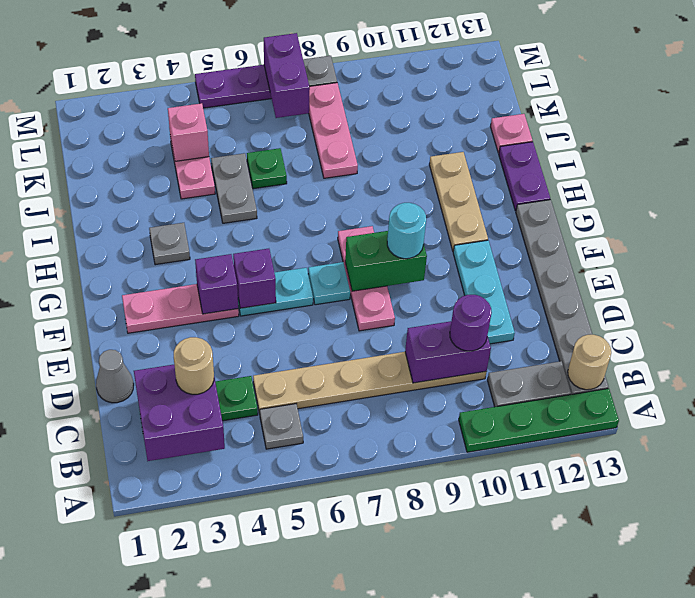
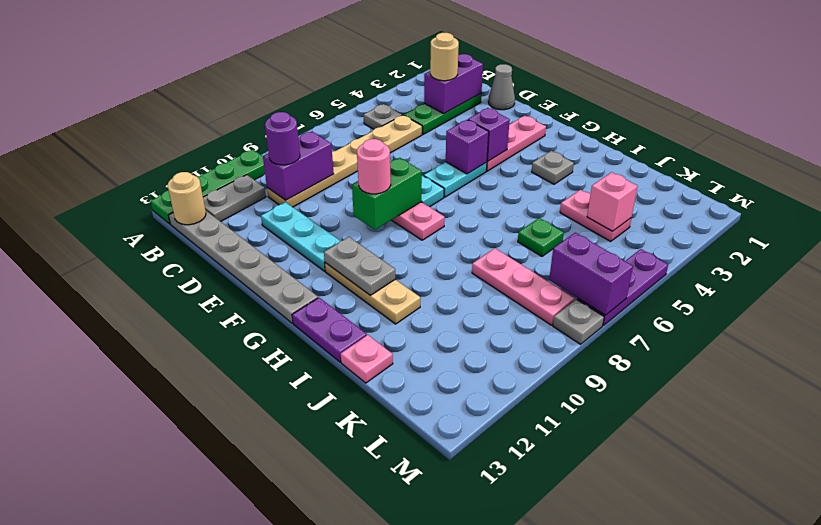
purple 2x2 brick [134,365,225,461] -> purple 1x2 brick [424,54,483,114]
cyan 1x1 round brick [387,203,426,259] -> pink 1x1 round brick [357,139,391,194]
grey 1x2 plate [211,153,257,223] -> grey 1x2 plate moved to [324,237,395,295]

